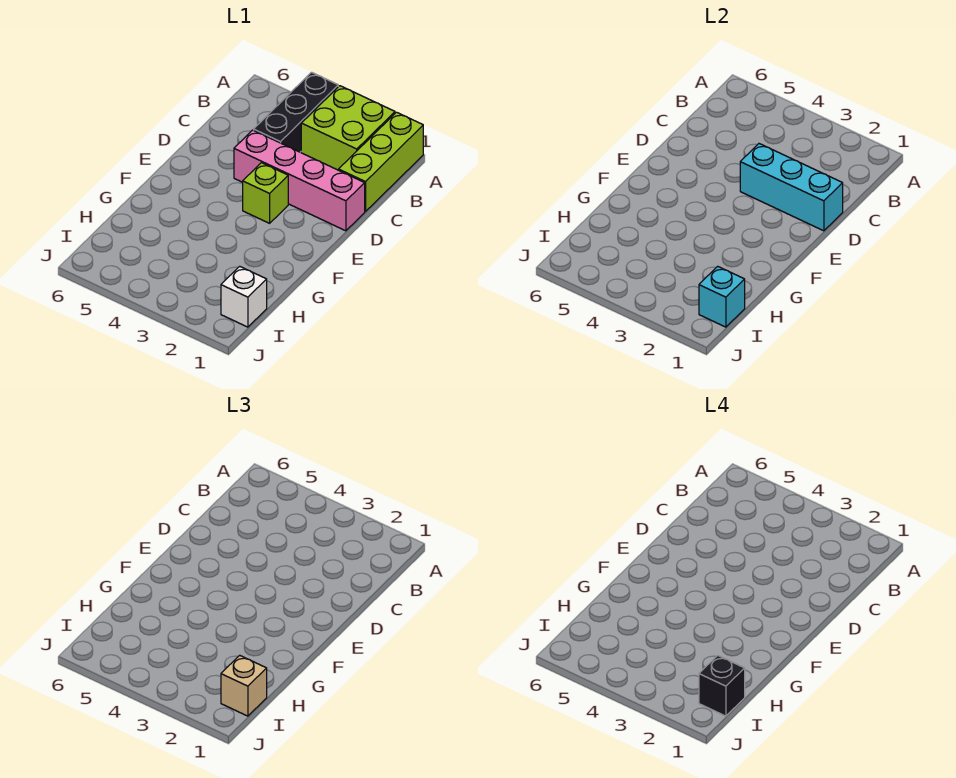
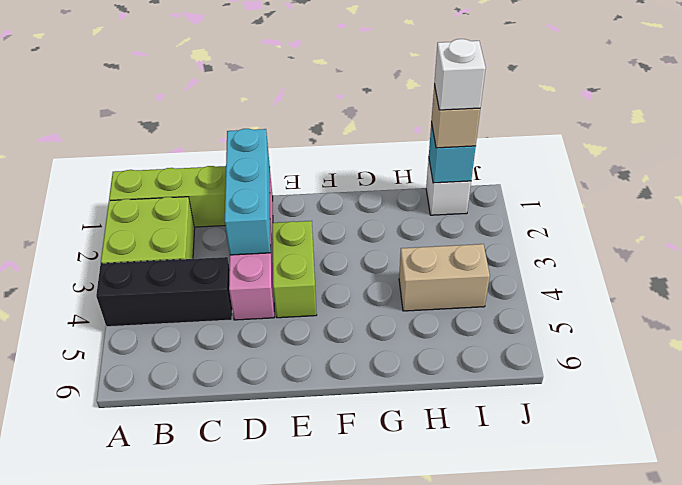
lime 1x1 brick [243,163,288,223] -> lime 1x2 brick [272,221,317,318]
none -> tan 1x2 brick [399,244,490,311]
black 1x1 brick [699,655,745,716] -> white 1x1 brick [434,39,486,110]

